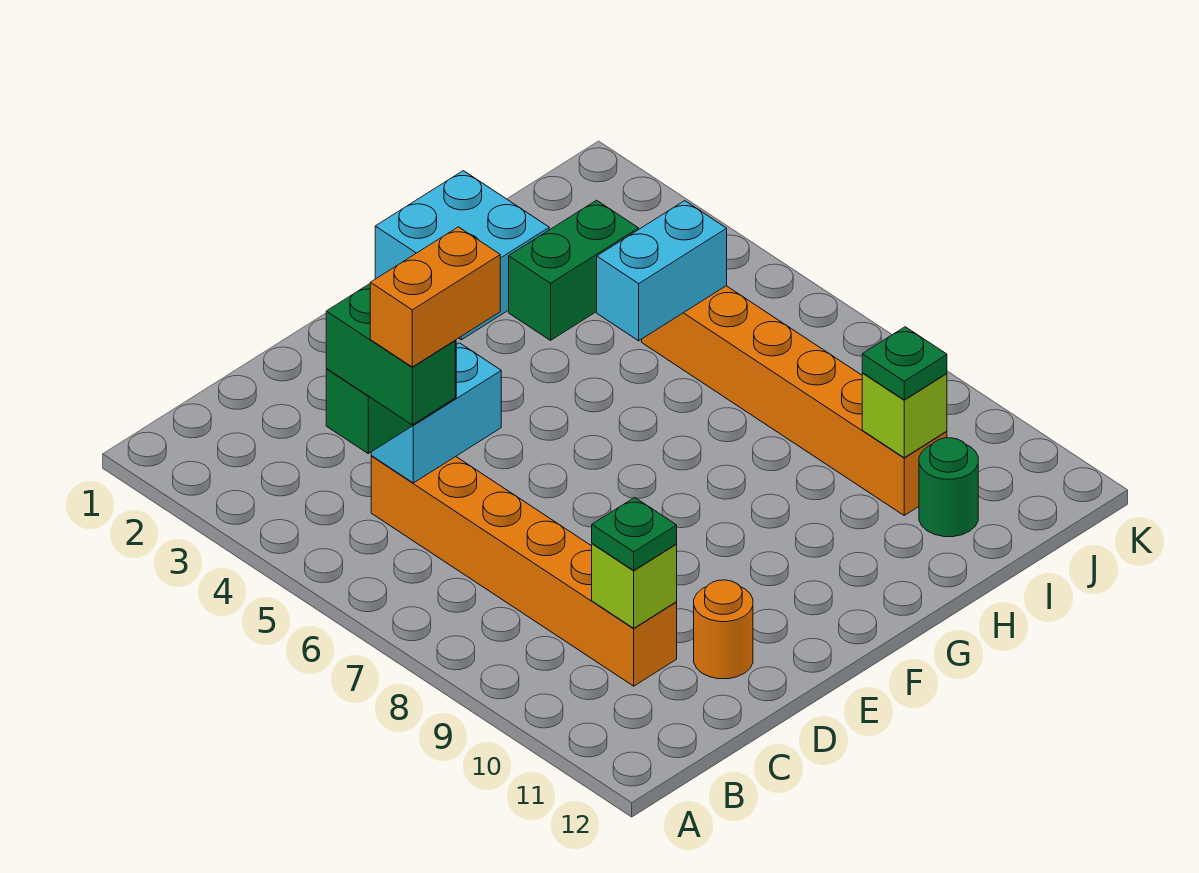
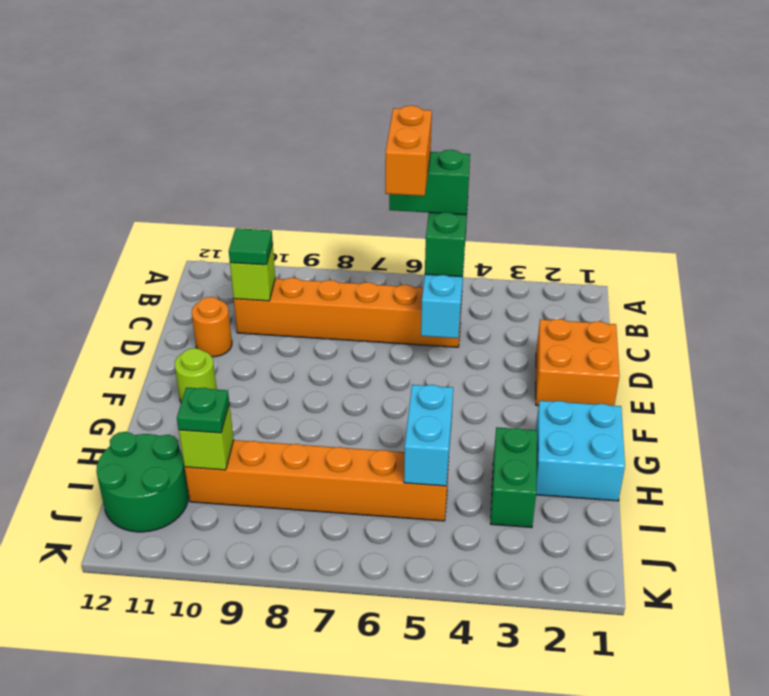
green 1x1 plate [592,497,677,570] -> green 1x1 tile [229,228,273,265]
none -> orange 2x2 brick [536,319,619,406]
none -> lime 1x1 round brick [175,348,217,402]
green 1x1 round brick [919,438,978,537] -> green 2x2 round brick [96,432,189,532]

